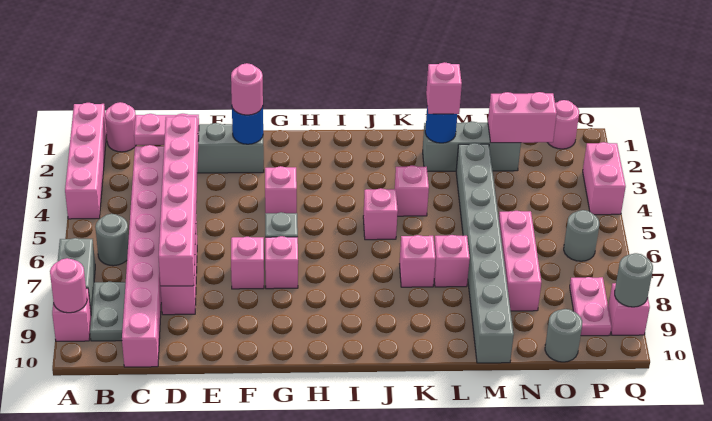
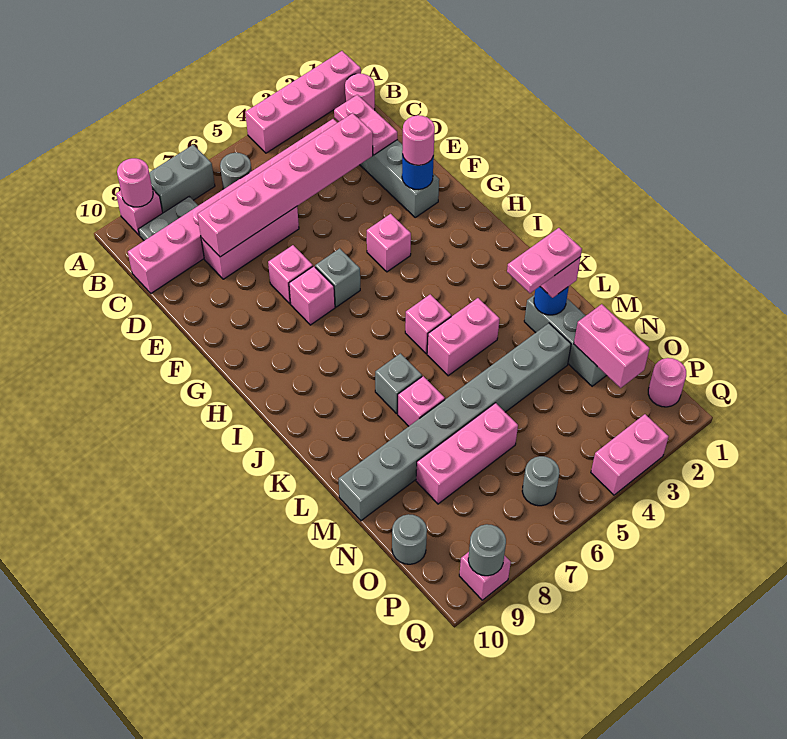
pink 1x1 brick [395,166,429,216] -> pink 1x2 brick [427,298,499,376]
pink 1x1 brick [400,235,435,287] -> grey 1x1 brick [375,353,422,414]
pink 1x2 plate [570,277,612,336] -> pink 1x2 plate moved to [507,228,582,293]

